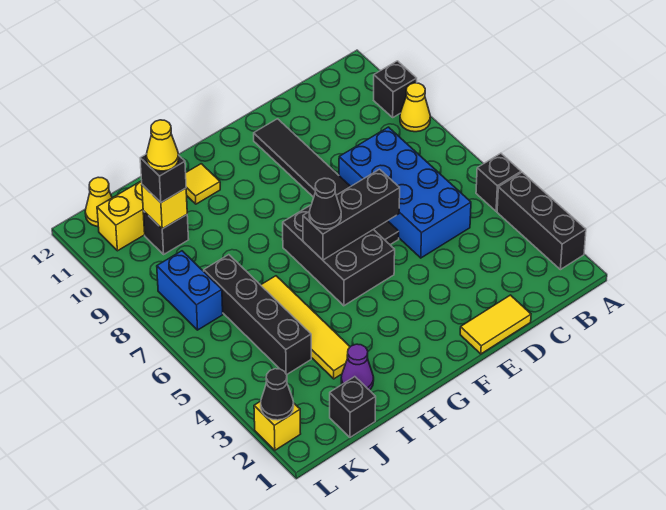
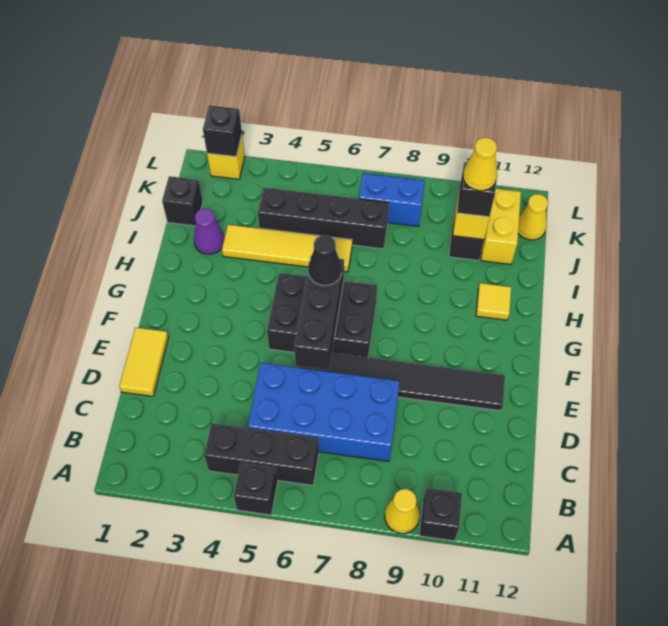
black 1x3 brick [497,172,586,270] -> black 1x3 brick moved to [204,423,319,485]
black 1x1 cone [261,369,294,420] -> black 1x1 brick [203,105,242,157]

